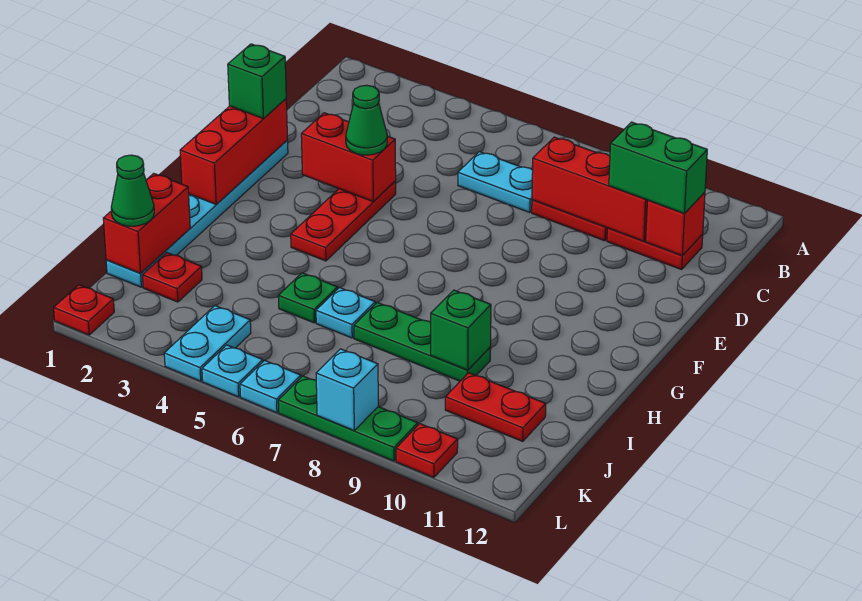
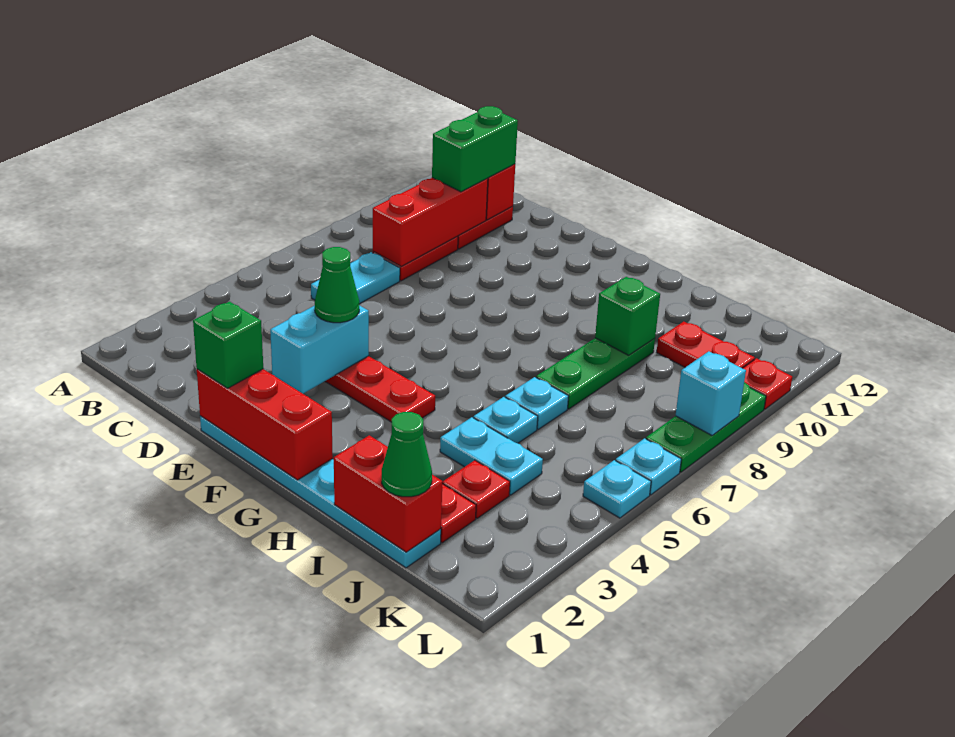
red 1x2 brick [301,113,396,202] -> cyan 1x2 brick [270,305,369,394]
green 1x1 plate [278,273,338,323] -> cyan 1x1 plate [473,397,538,443]
red 1x2 plate [445,373,546,441] -> red 1x2 plate turned to [657,322,755,368]
cyan 1x2 plate [164,306,251,381] -> cyan 1x2 plate moved to [440,417,543,495]
red 1x1 plate [54,285,114,335] -> red 1x1 plate moved to [442,460,510,518]

